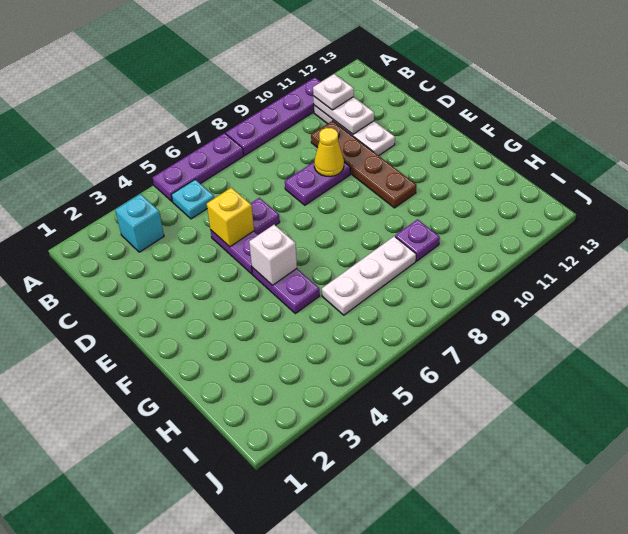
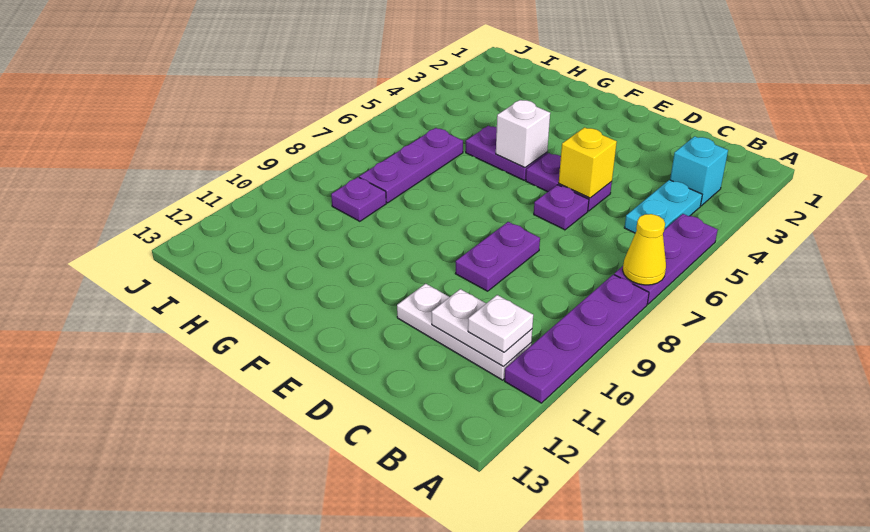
cyan 1x1 plate [171,180,214,219] -> cyan 1x2 plate [624,180,702,233]
brown 1x4 plate [311,121,417,208] -> none
yellow 1x1 cone [314,128,344,177] -> yellow 1x1 cone moved to [623,214,666,285]
white 1x3 plate [322,236,416,315] -> purple 1x3 plate [359,128,463,203]

